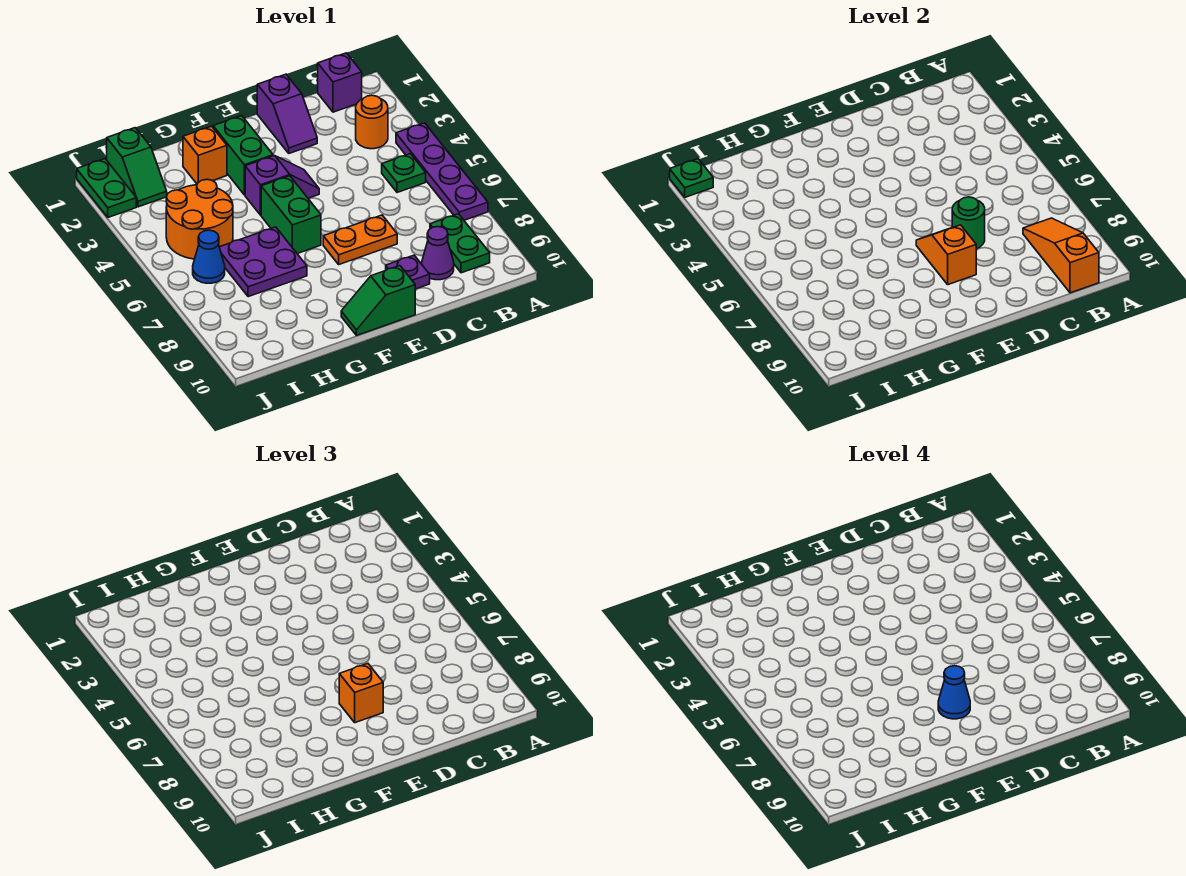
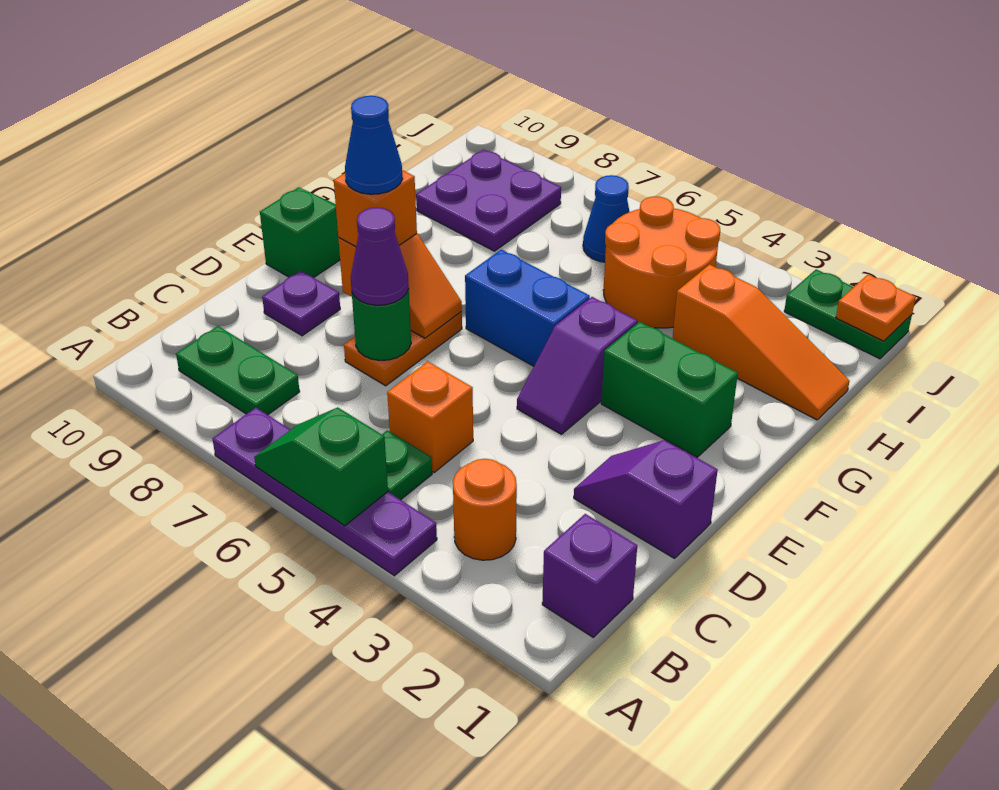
orange 1x3 slope [1023,218,1099,293] -> orange 1x3 slope moved to [673,264,849,420]
purple 1x1 cone [422,227,454,280] -> purple 1x1 cone moved to [351,207,409,305]
green 1x2 brick [261,176,321,254] -> blue 1x2 brick [465,250,590,366]
orange 1x1 brick [183,126,227,184] -> orange 1x1 brick moved to [387,362,473,472]
purple 2x2 plate [220,227,307,297] -> purple 2x2 plate moved to [416,150,561,251]
green 1x2 slope [107,128,167,207] -> green 1x2 slope moved to [254,407,388,526]
green 1x1 plate [670,159,713,197] -> orange 1x1 plate [836,275,916,341]

